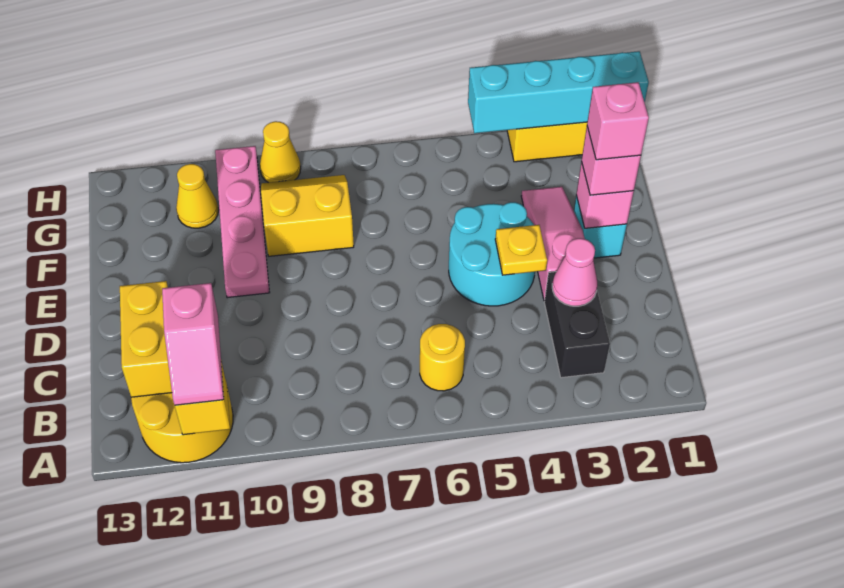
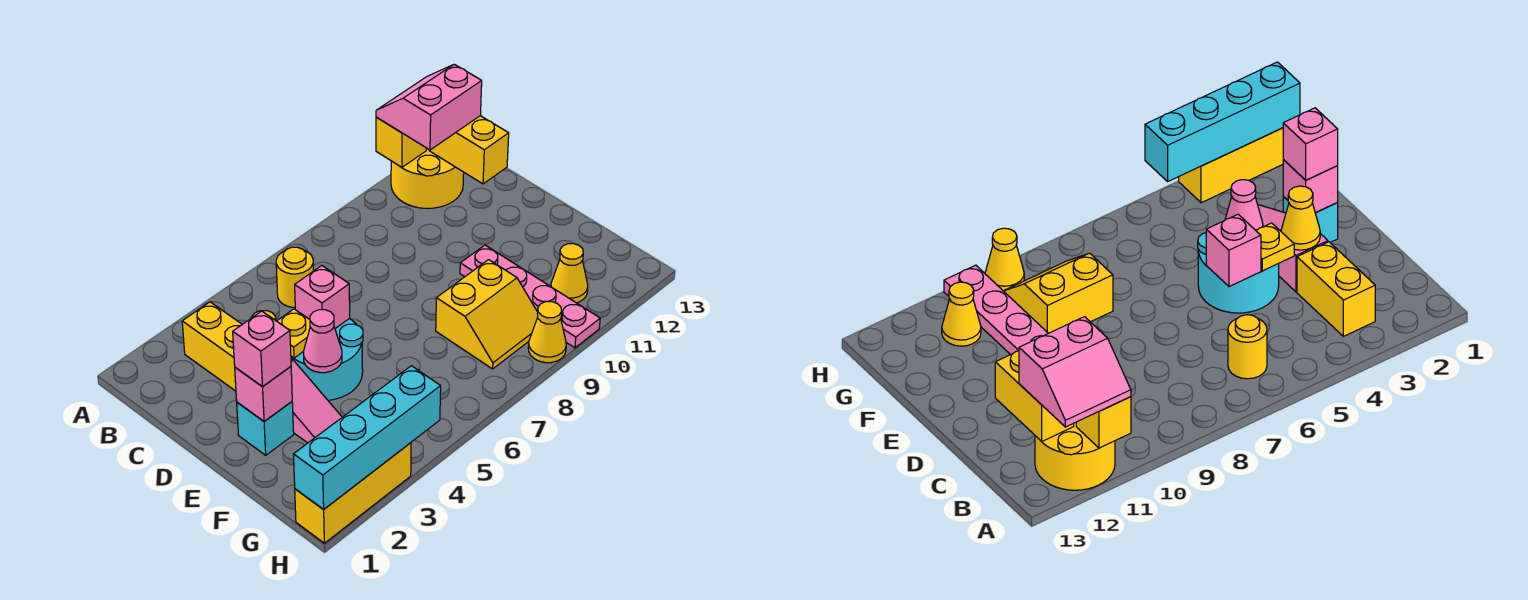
pink 1x2 slope [162,283,224,405] -> pink 2x2 slope [376,64,482,150]
black 1x2 brick [544,272,610,378] -> yellow 1x2 brick [182,302,242,391]
pink 1x1 cone [552,238,597,306] -> pink 1x1 cone moved to [304,310,342,373]
none -> yellow 1x1 cone [1281,186,1320,250]
pink 1x1 brick [587,82,649,160] -> pink 1x1 brick moved to [295,266,350,328]

